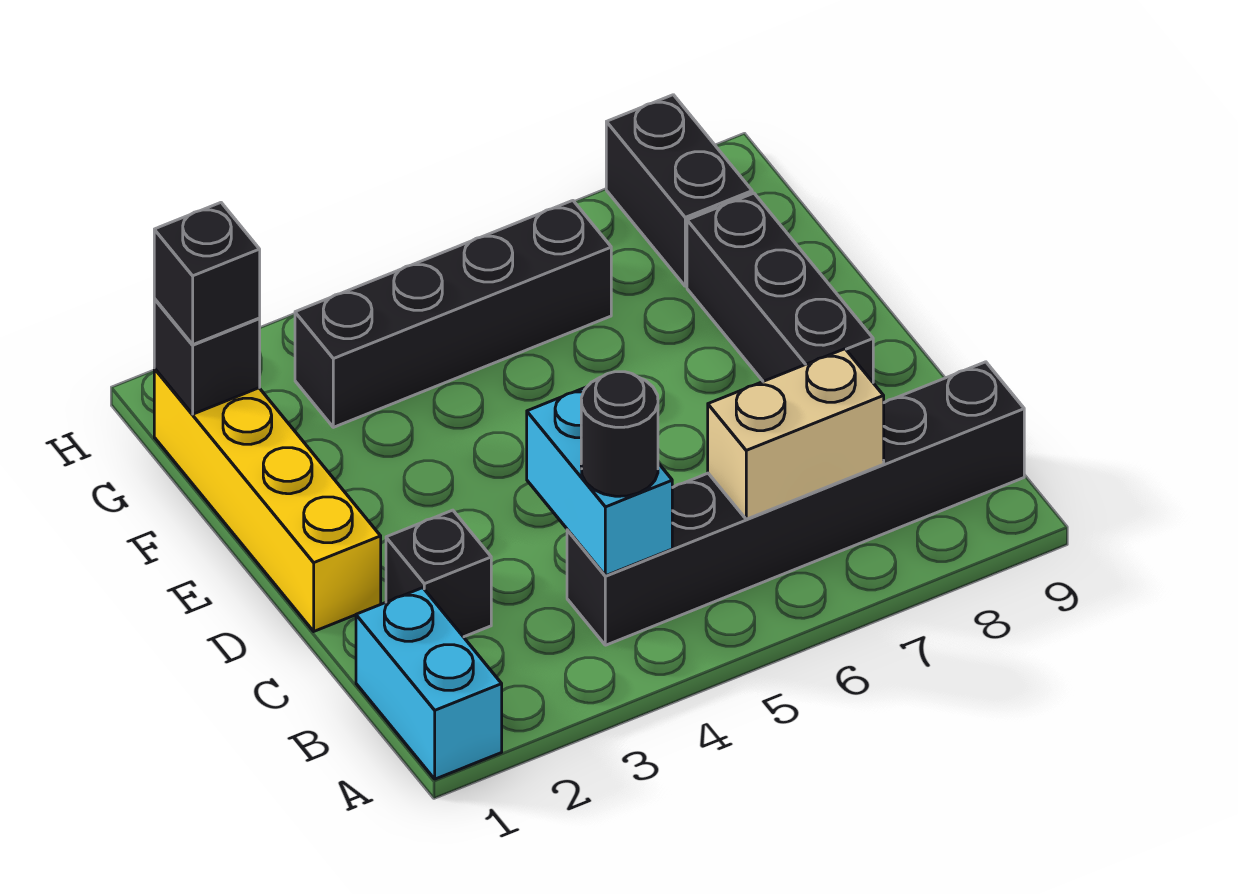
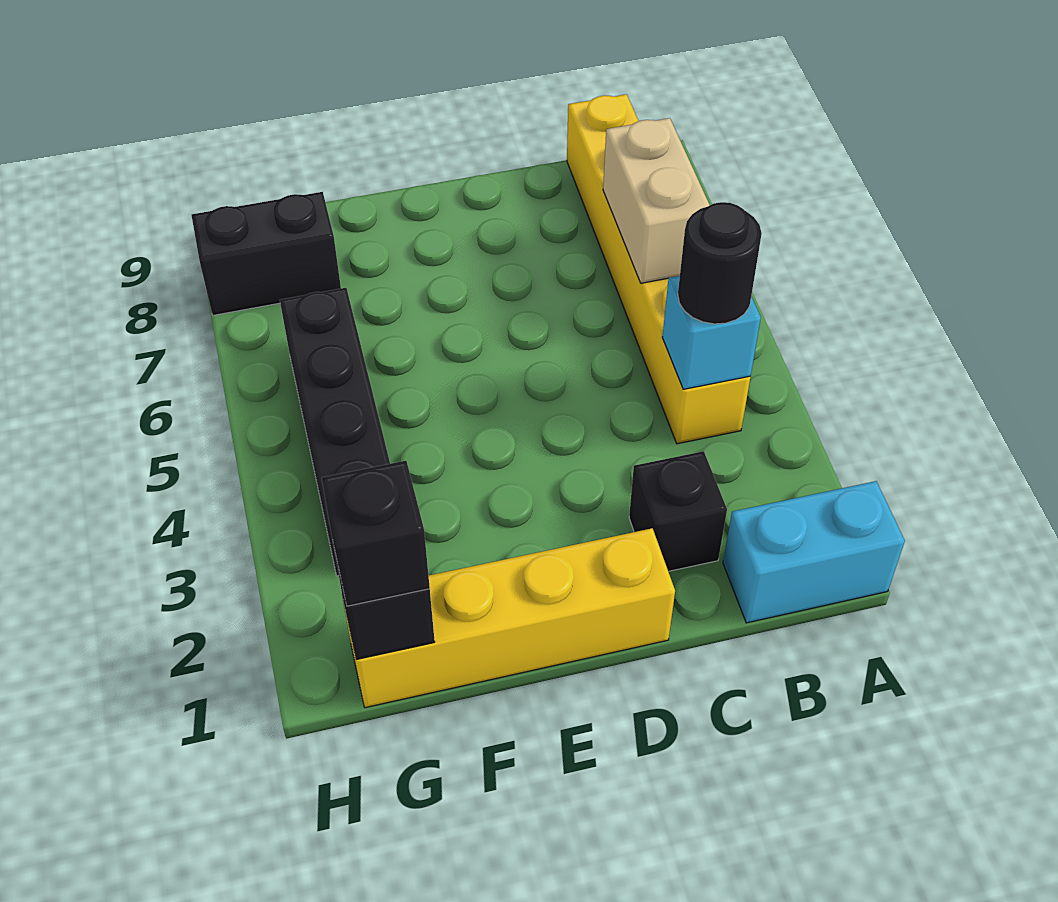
black 1x6 brick [567,362,1024,645] -> yellow 1x6 brick [567,94,750,444]
cyan 1x2 brick [527,387,673,576] -> cyan 1x1 brick [662,276,761,389]
black 1x3 brick [687,193,873,382] -> none

